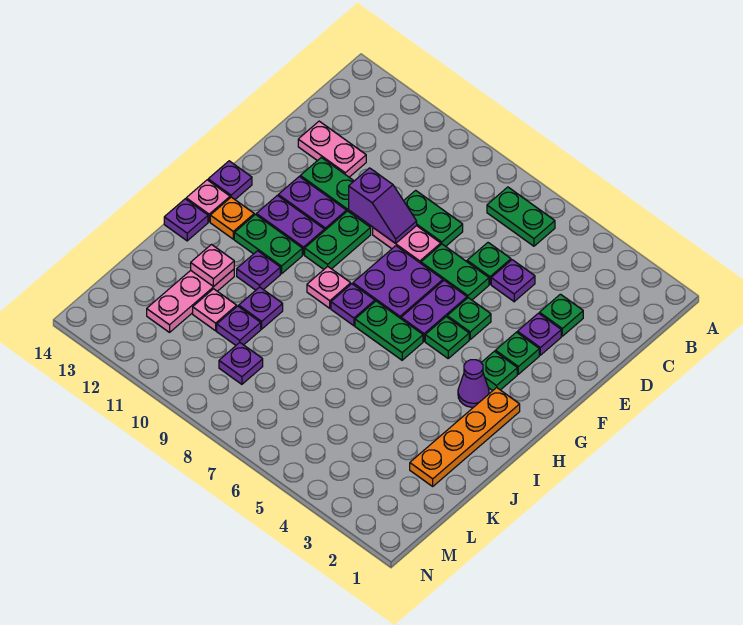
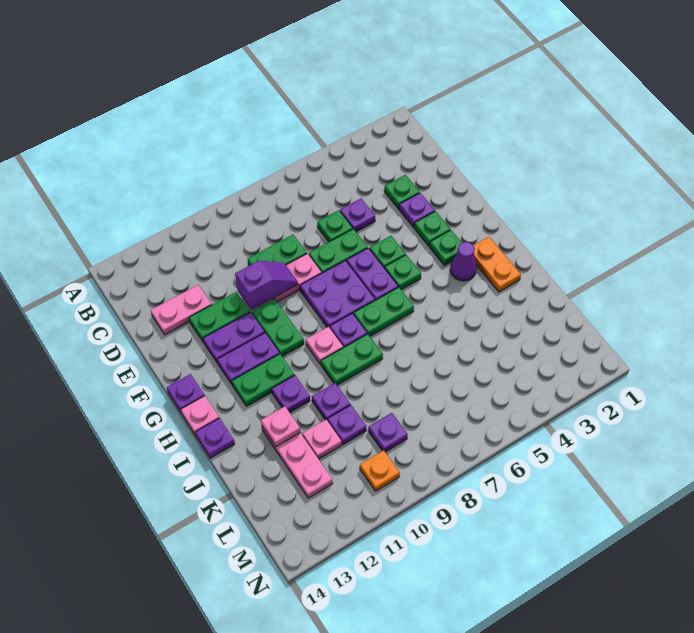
green 1x2 plate [487,187,555,246] -> green 1x2 plate moved to [321,334,383,385]
orange 1x4 plate [410,388,520,486] -> orange 1x2 plate [474,237,521,292]
orange 1x1 plate [210,197,254,239] -> orange 1x1 plate moved to [360,450,400,491]

